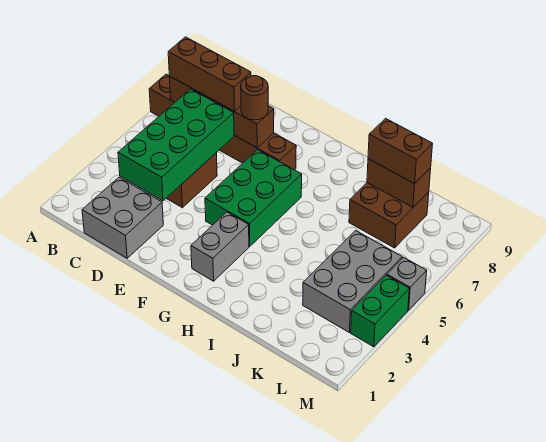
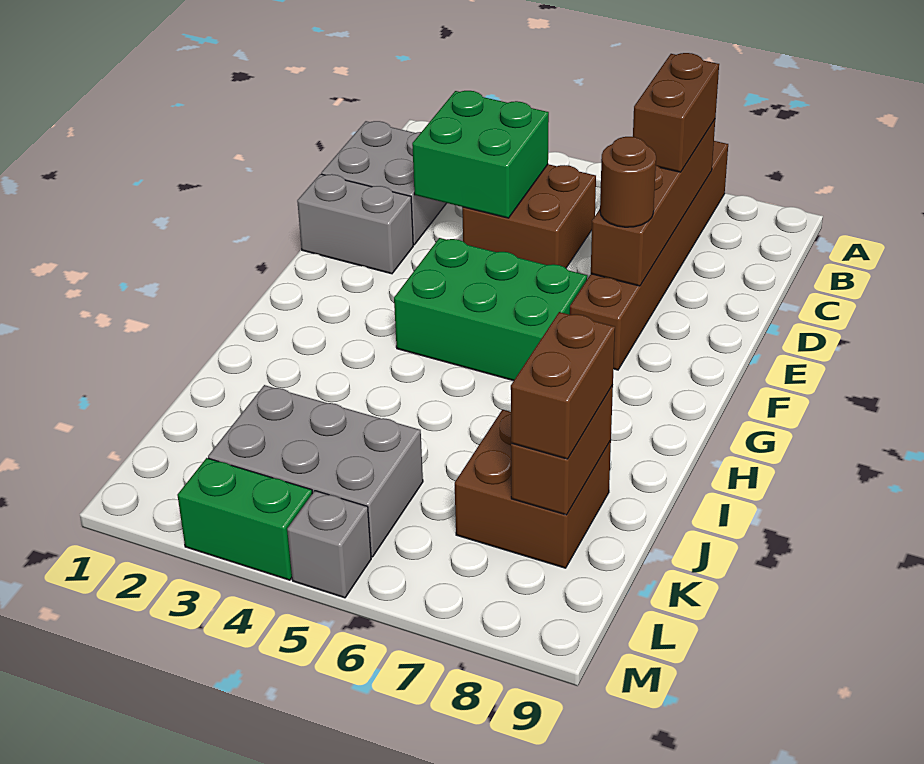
brown 1x3 brick [168,37,251,111] -> brown 1x2 brick [633,53,719,172]
green 2x4 brick [118,89,234,201] -> green 2x2 brick [412,91,549,218]
grey 1x2 brick [191,212,249,281] -> grey 1x2 brick moved to [297,174,413,274]

